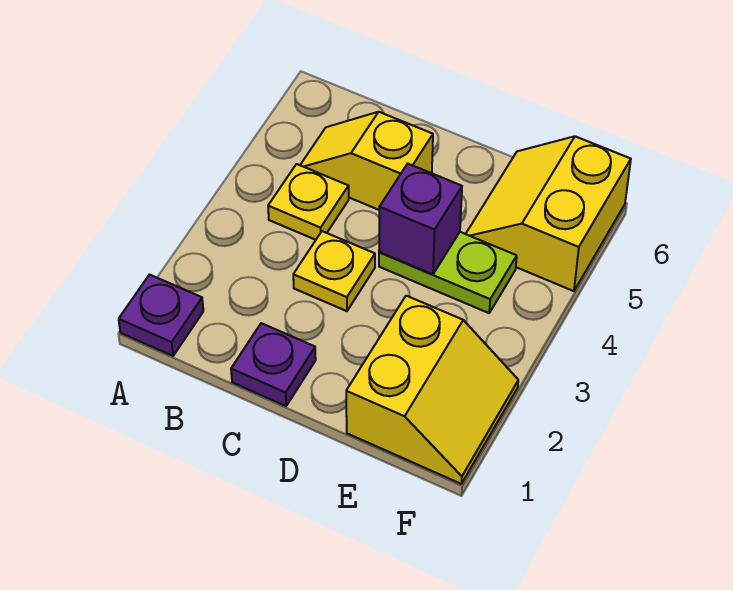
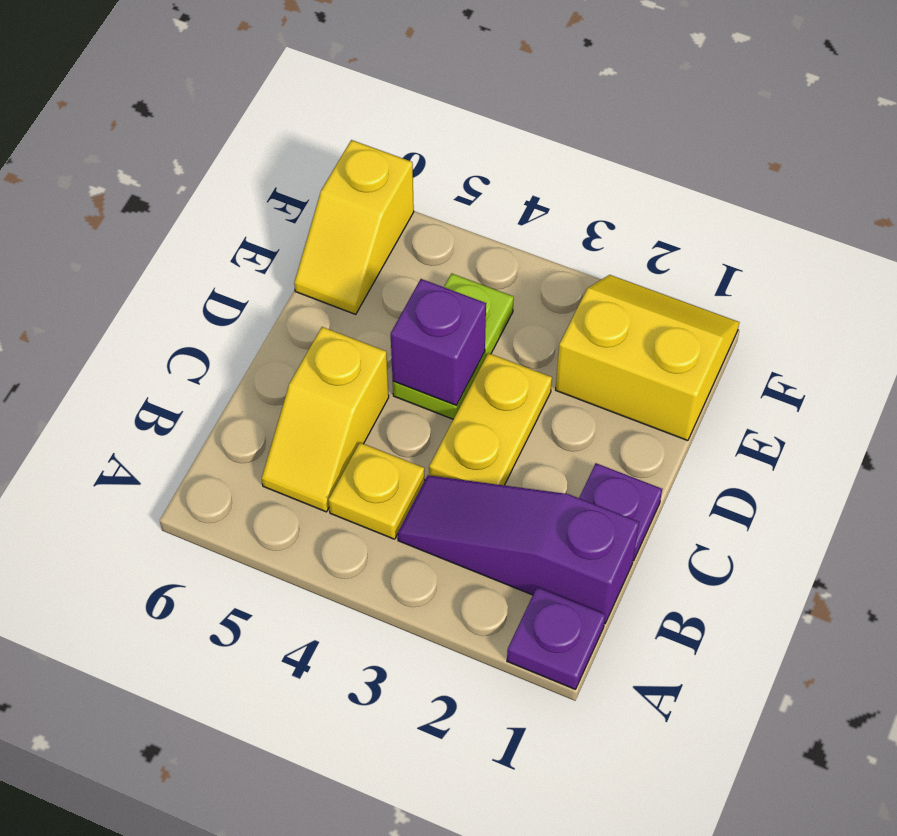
none -> purple 1x3 slope [398,475,639,624]
yellow 1x1 plate [293,231,375,311] -> yellow 1x2 plate [429,353,552,485]
yellow 2x2 slope [466,136,631,291] -> yellow 1x2 slope [294,140,414,314]

